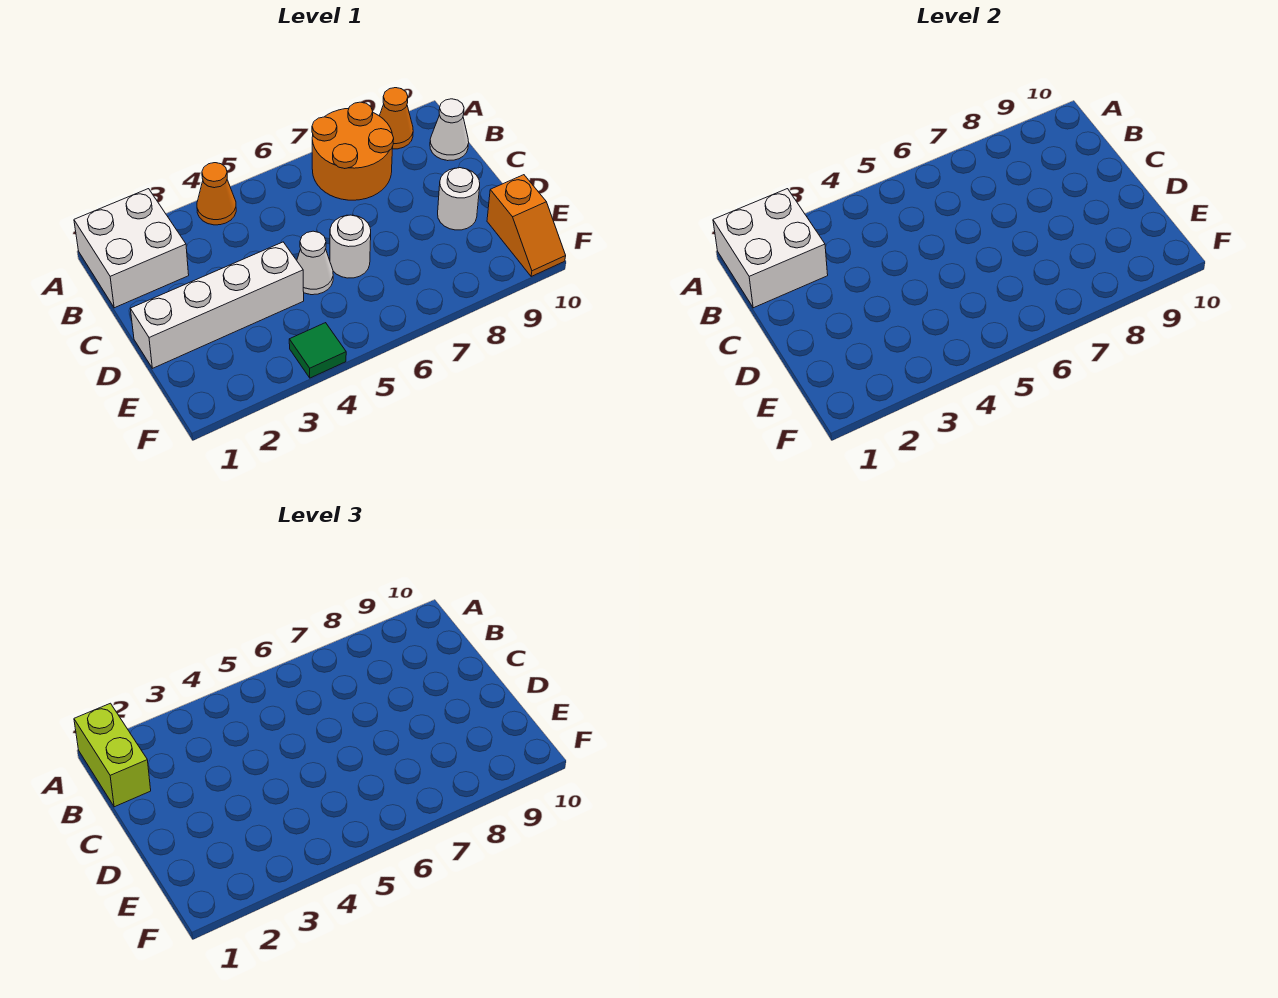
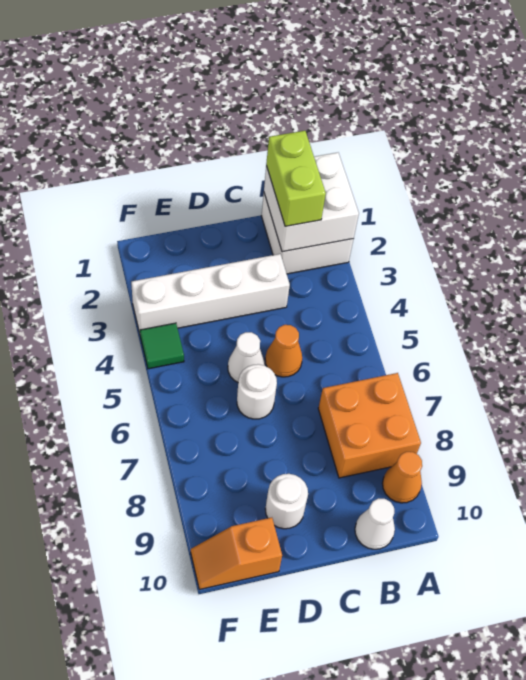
lime 1x2 brick [74,703,151,807] -> lime 1x2 brick turned to [266,131,326,226]
orange 1x1 cone [197,163,236,225] -> orange 1x1 cone moved to [265,325,302,377]
orange 2x2 round brick [312,102,394,200] -> orange 2x2 brick [318,373,421,478]
white 1x4 brick [130,242,304,368] -> white 1x4 brick turned to [131,254,290,333]

